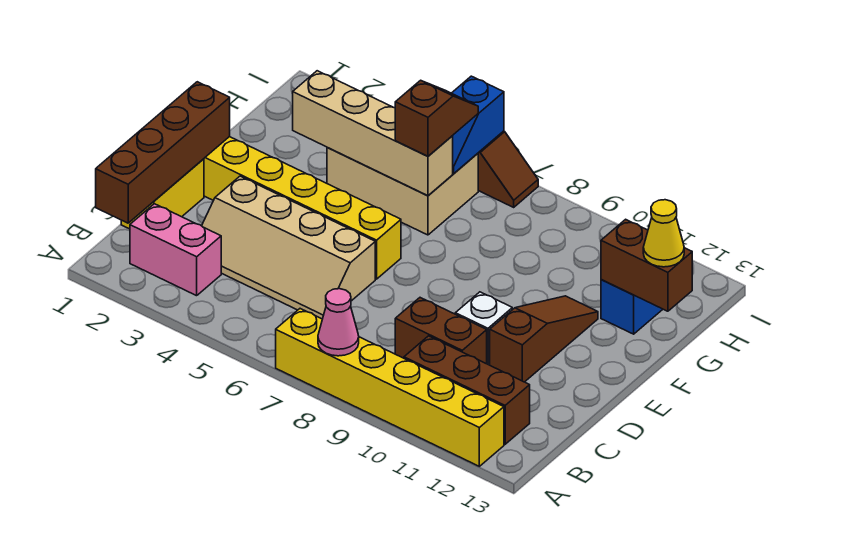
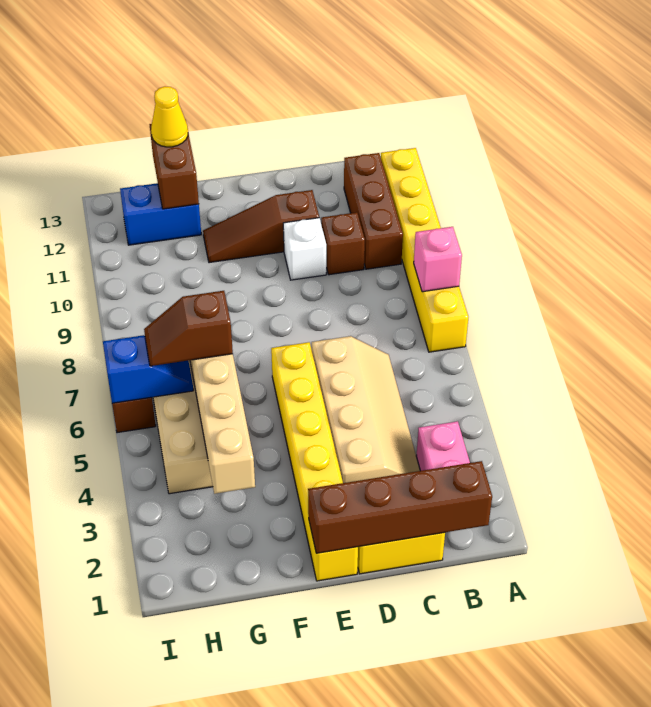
pink 1x1 cone [318,289,359,356] -> pink 1x1 brick [414,227,462,292]
brown 1x2 brick [395,298,487,364] -> brown 1x1 brick [321,212,365,275]

